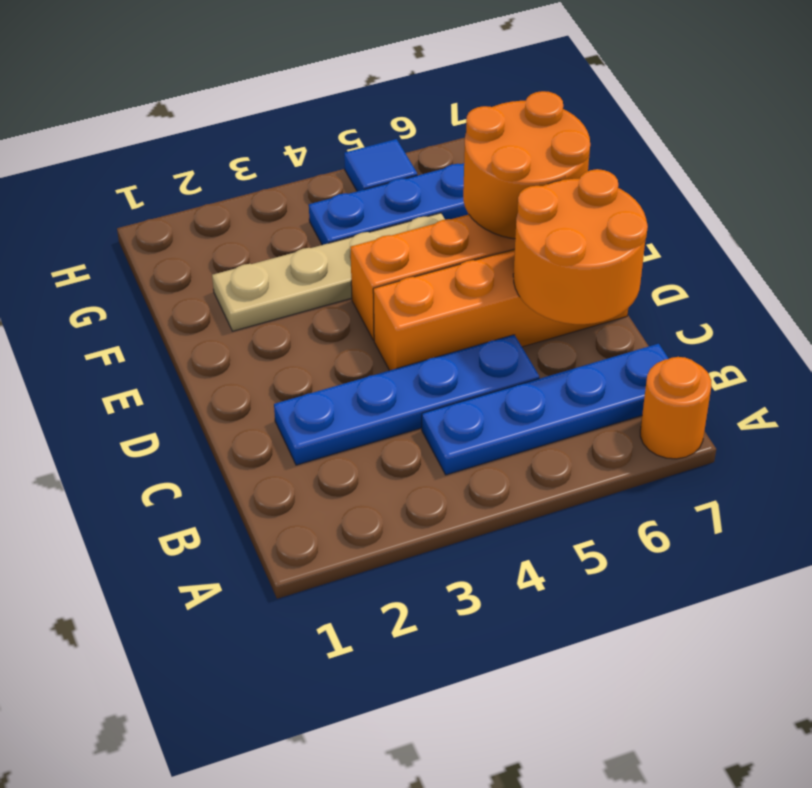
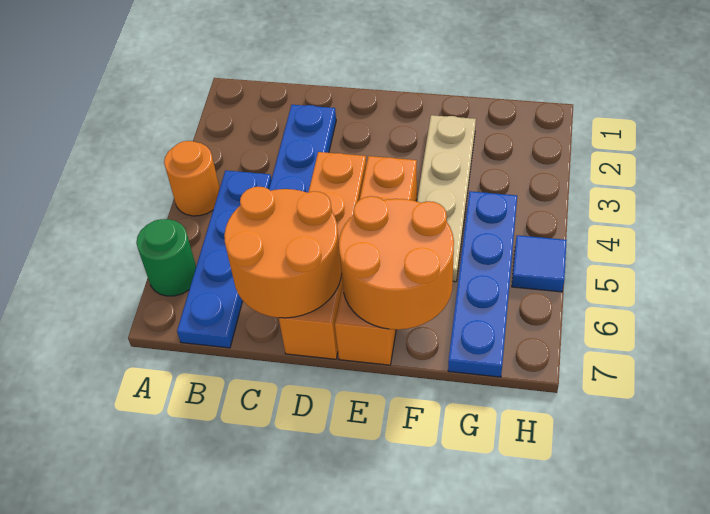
none -> green 1x1 round brick [136,219,196,296]
orange 1x1 round brick [640,357,711,459] -> orange 1x1 round brick moved to [164,141,220,216]

